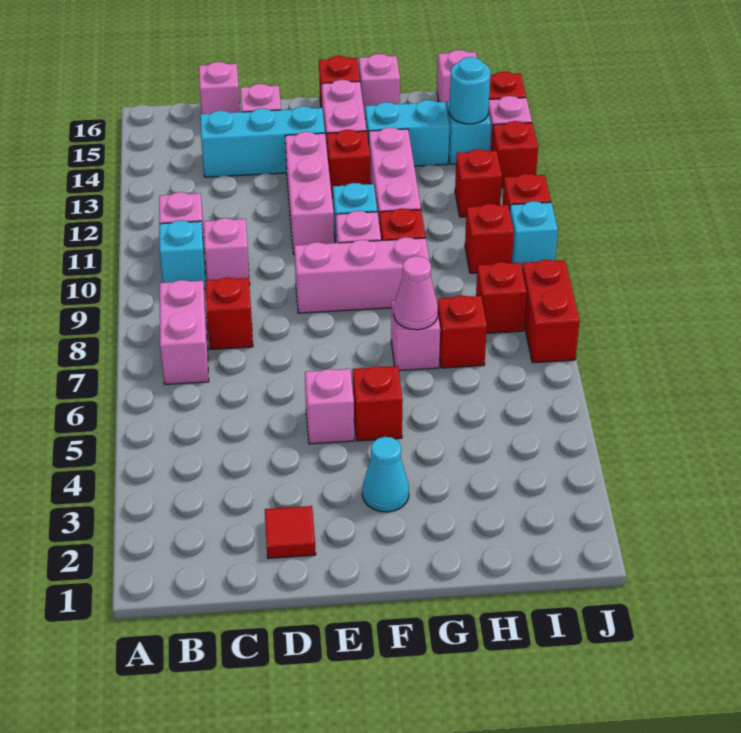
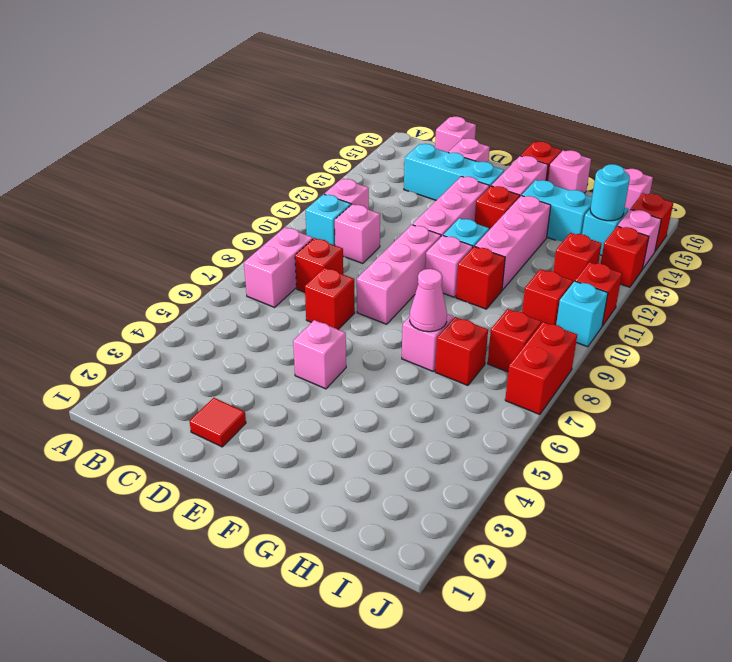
pink 1x3 brick [294,237,429,313] -> pink 1x3 brick turned to [357,225,441,324]
cyan 1x1 cone [362,437,409,512] -> none
red 1x1 brick [353,366,403,441] -> red 1x1 brick moved to [305,268,355,329]

